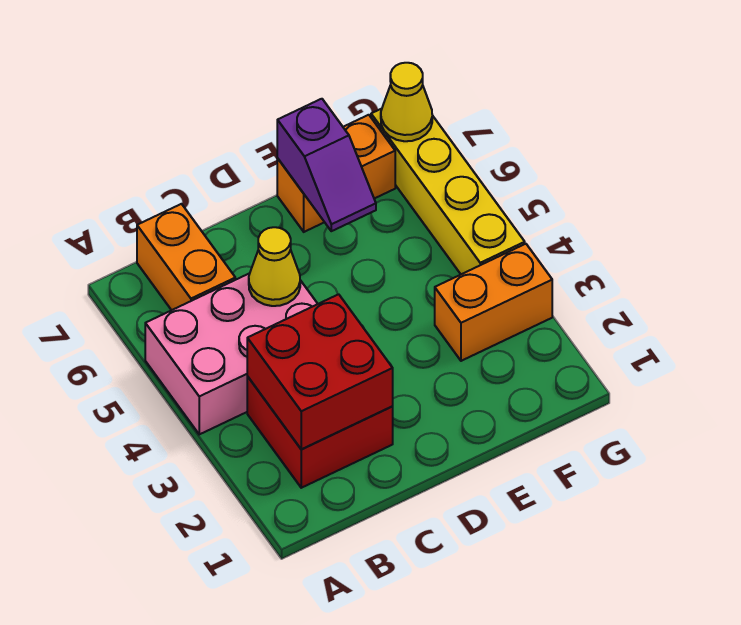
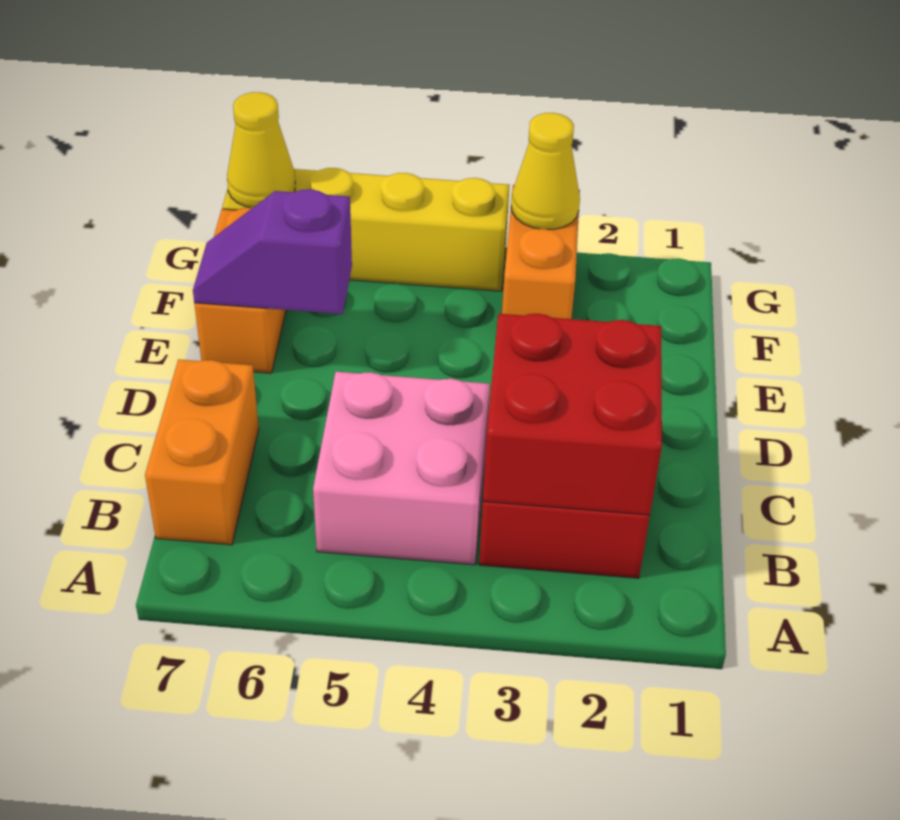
pink 2x3 brick [145,273,318,434] -> pink 2x2 brick [313,372,490,565]
orange 1x2 brick [137,204,235,310] -> orange 1x2 brick turned to [145,359,259,545]
yellow 1x1 cone [249,227,300,306] -> yellow 1x1 cone moved to [511,113,580,229]
purple 1x2 slope [277,99,376,231] -> purple 1x2 slope turned to [193,189,352,314]

